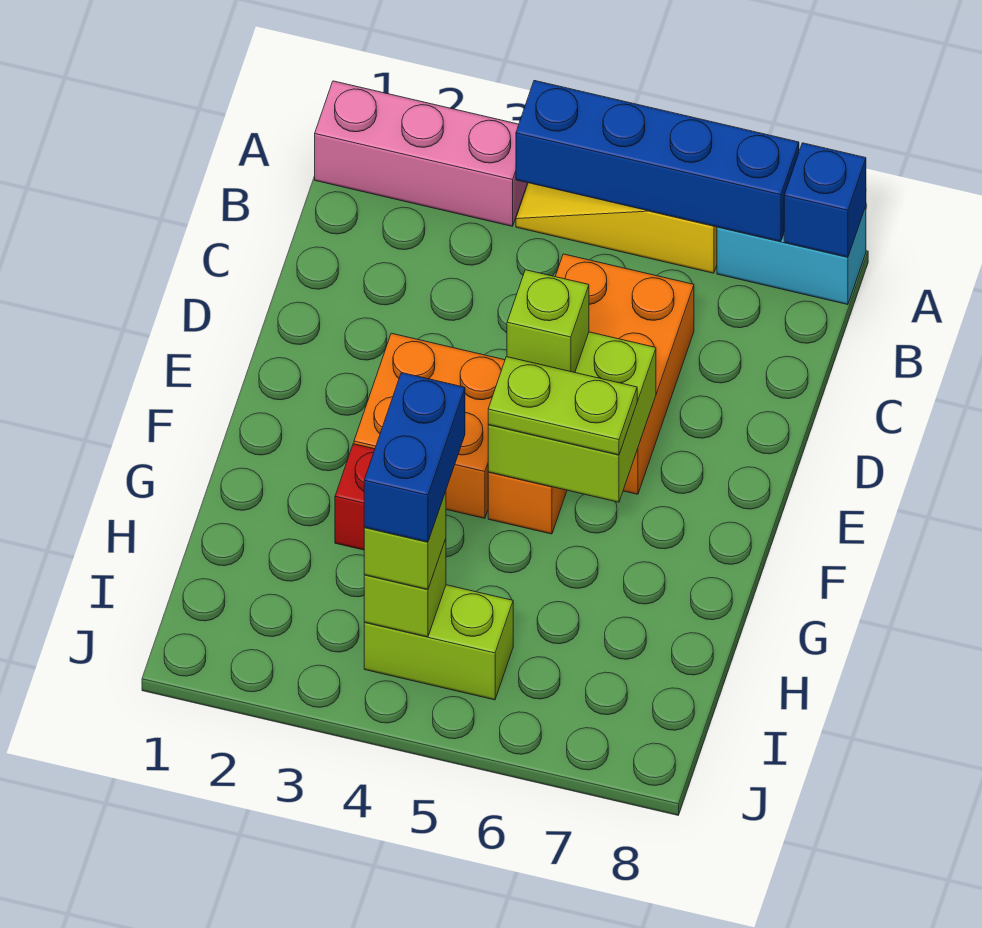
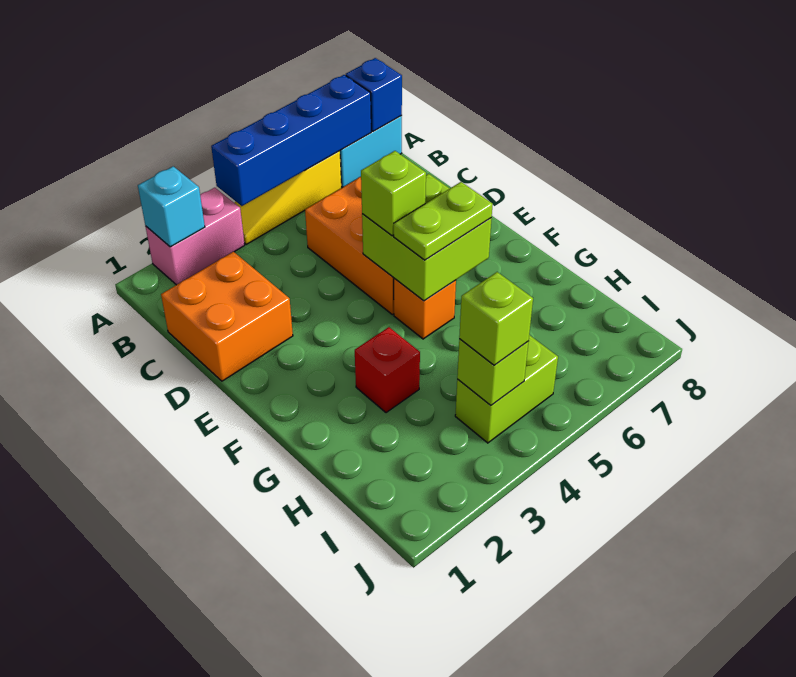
pink 1x3 brick [315,81,527,226] -> pink 1x2 brick [145,188,245,285]
none -> cyan 1x1 brick [138,166,205,247]
orange 2x2 brick [354,333,505,518] -> orange 2x2 brick moved to [161,252,293,381]
blue 1x2 brick [364,373,465,542] -> none

